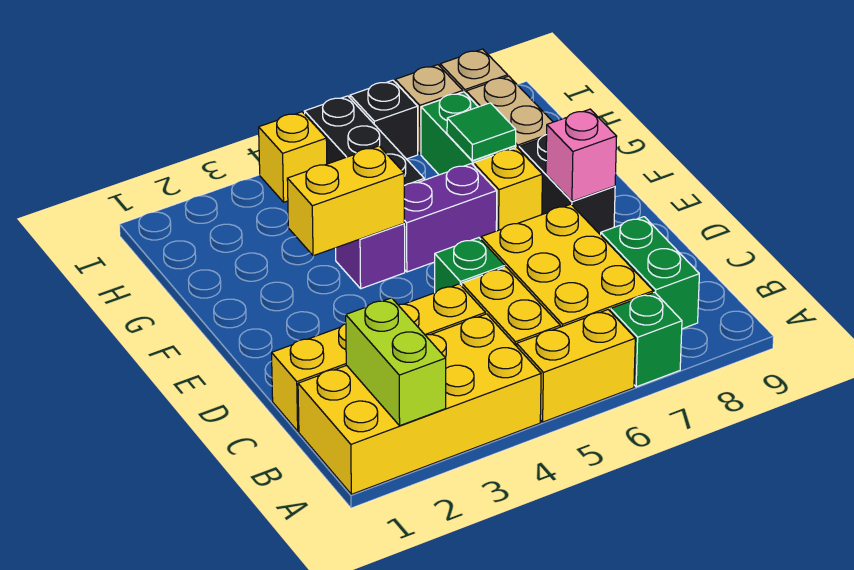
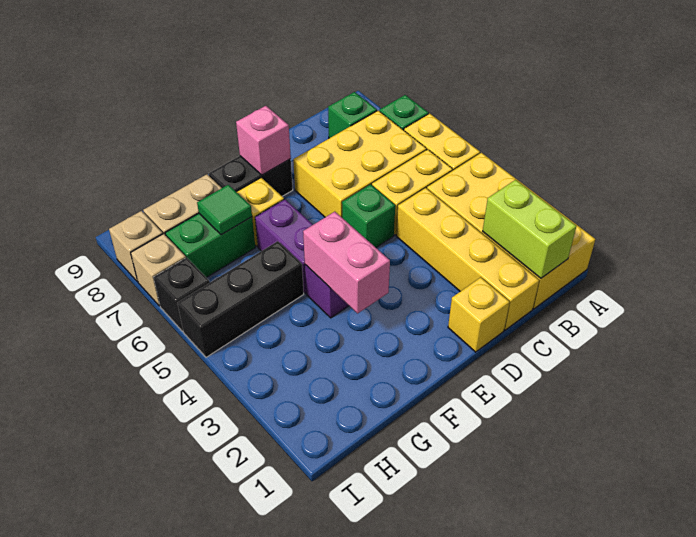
lime 1x2 brick [346,298,446,426] -> lime 1x2 brick turned to [483,180,576,278]
green 1x2 brick [601,217,699,329] -> green 1x1 brick [328,92,377,138]
yellow 1x2 brick [287,146,405,256] -> pink 1x2 brick [303,212,390,313]
yellow 1x1 brick [259,112,327,202] -> yellow 1x1 brick moved to [448,277,510,352]

